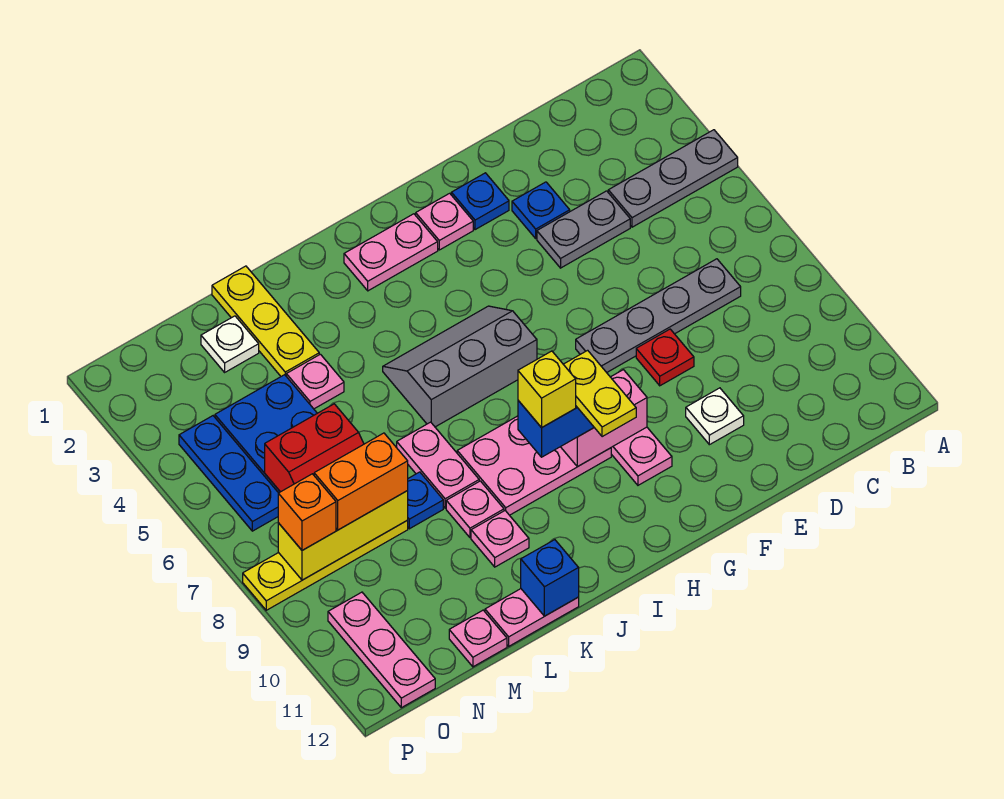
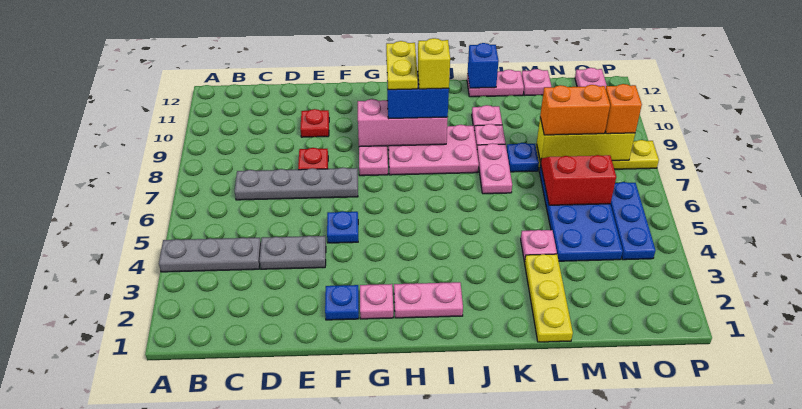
blue 1x1 plate [512,182,570,238] -> blue 1x1 plate moved to [327,211,358,243]
white 1x1 plate [686,388,744,445] -> red 1x1 plate [300,109,329,137]
pink 1x2 brick [561,370,647,467] -> pink 1x3 brick [358,99,448,147]
grey 2x3 slope [383,306,537,427] -> none
white 1x1 plate [201,316,259,372] -> none

